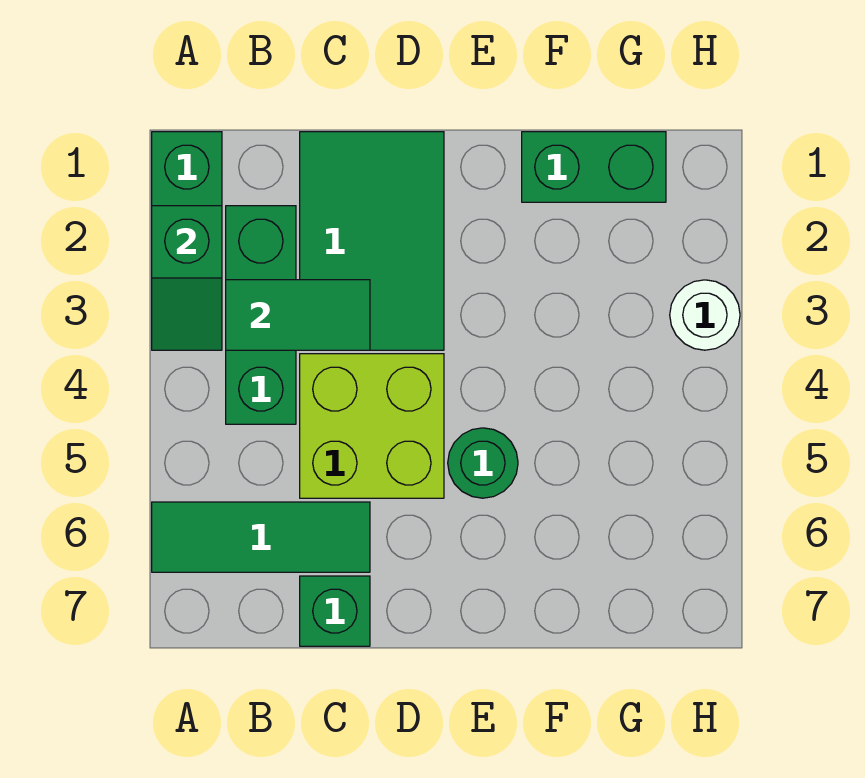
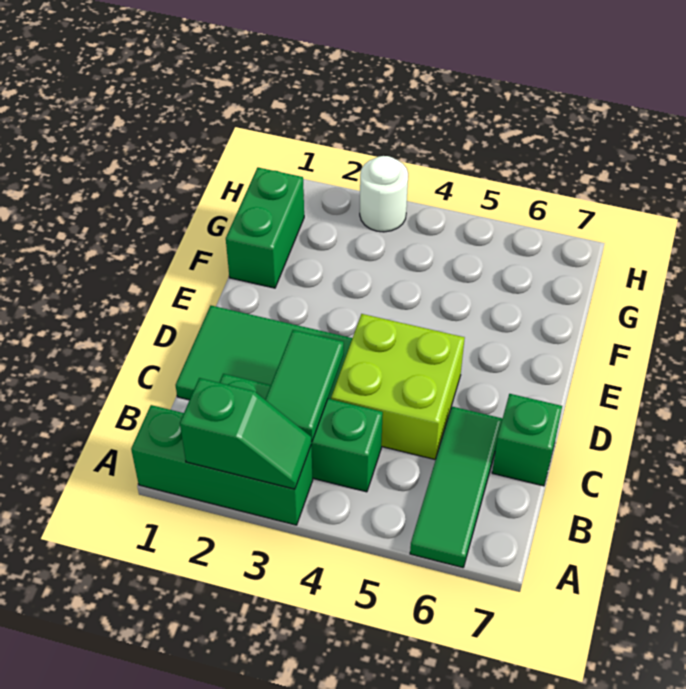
green 1x1 round brick [448,428,518,498] -> none

